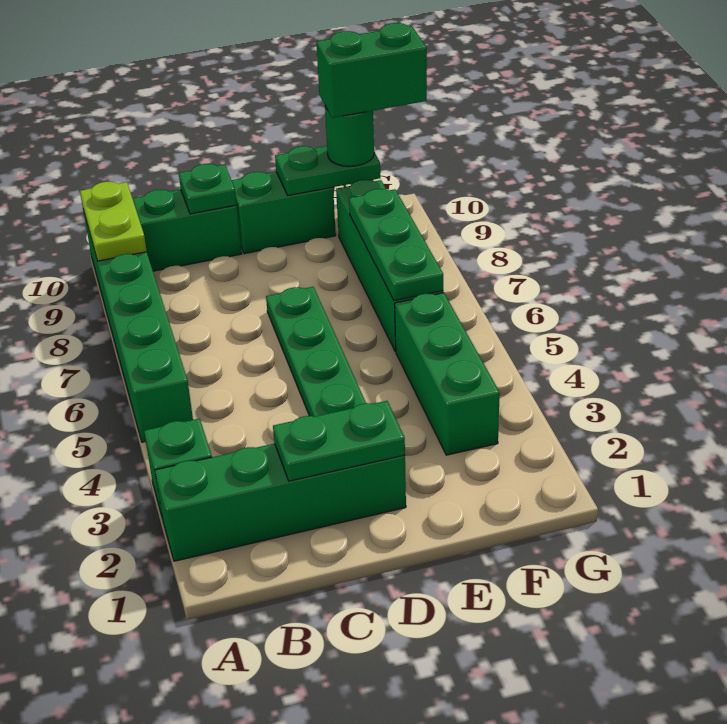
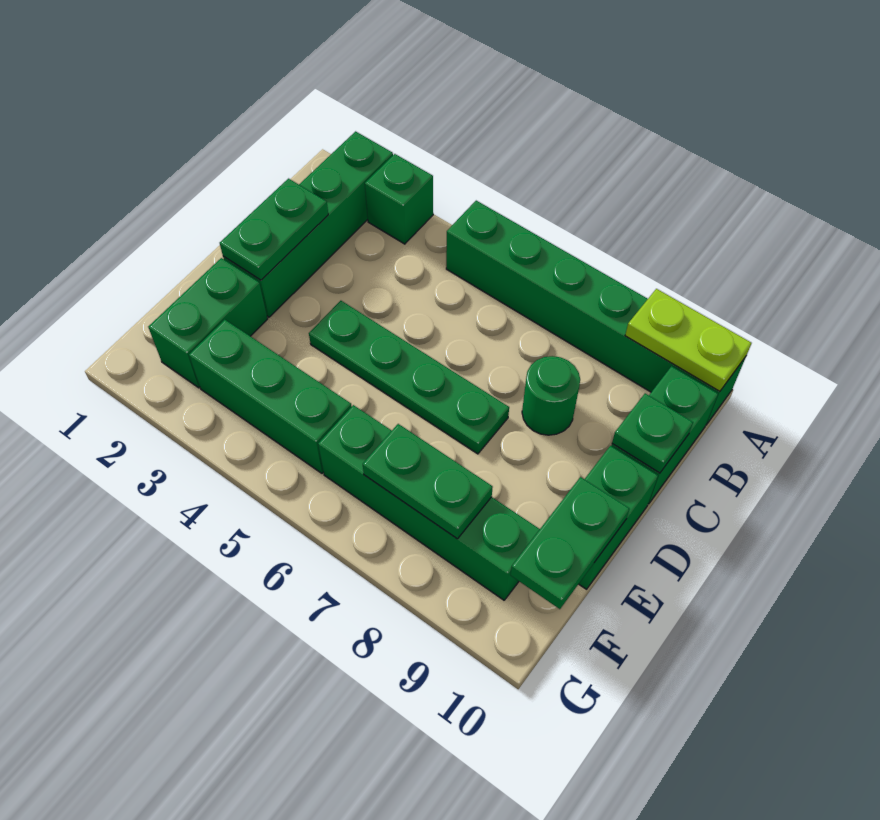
green 1x3 plate [349,189,443,301] -> green 1x2 plate [363,424,493,539]
green 1x1 round brick [325,106,374,166] -> green 1x1 round brick moved to [522,356,580,435]
green 1x2 brick [316,23,427,118] -> green 1x2 brick moved to [148,258,268,388]

